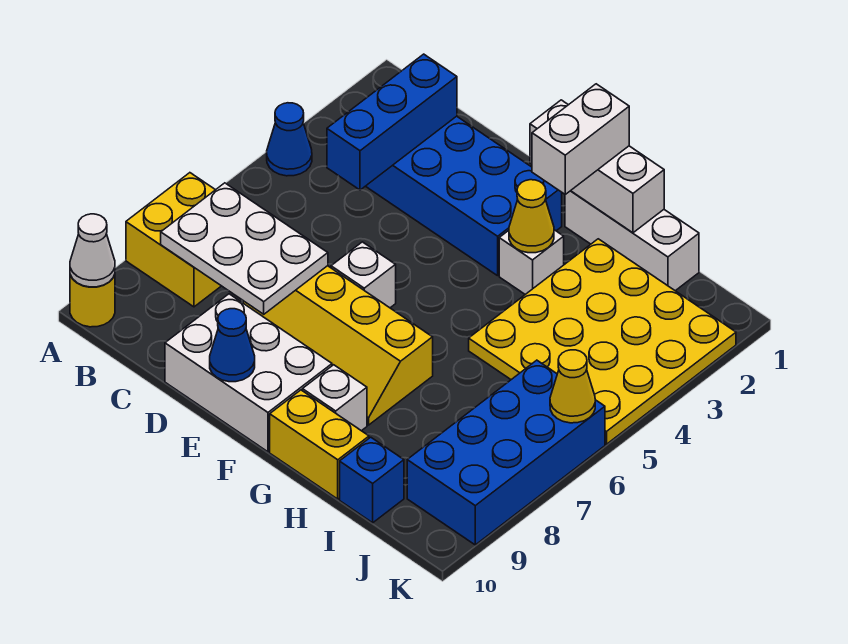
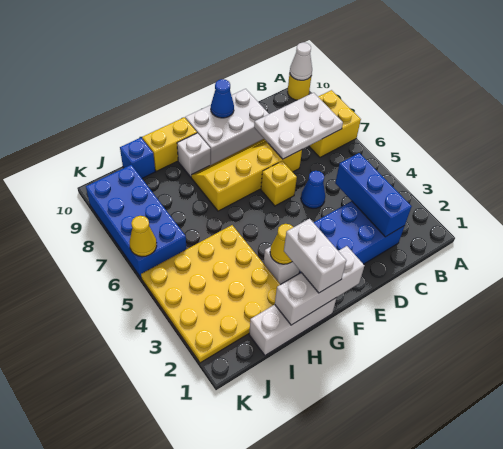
blue 1x1 cone [267,103,312,176] -> blue 1x1 cone moved to [301,171,325,208]
white 1x1 brick [331,242,396,308] -> yellow 1x1 brick [261,161,297,206]

